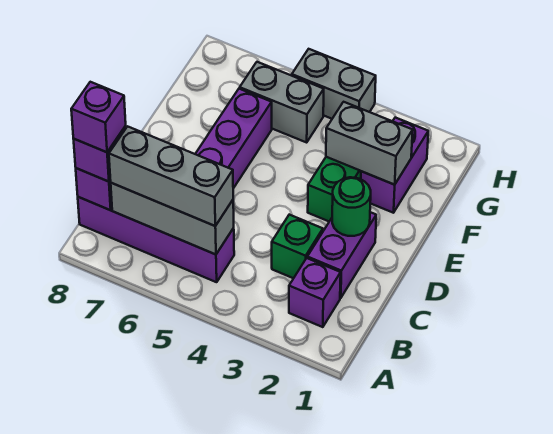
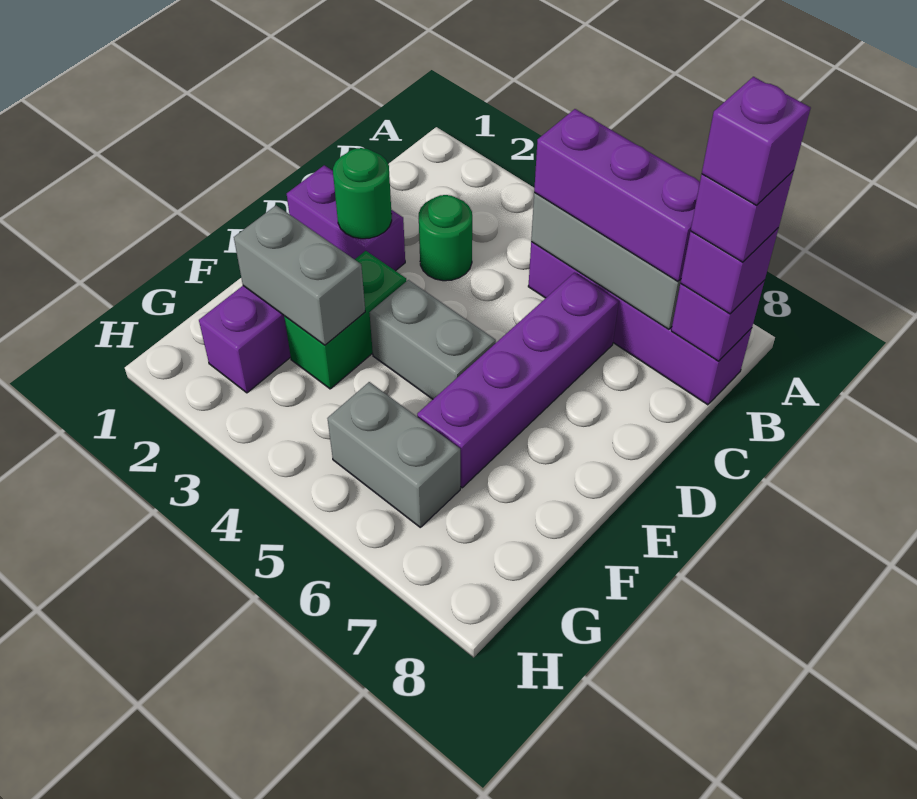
purple 1x1 brick [289,258,341,327] -> purple 1x1 brick moved to [702,77,811,205]
grey 1x3 brick [109,126,233,226] -> purple 1x3 brick [534,109,700,281]
purple 1x2 brick [307,212,376,298] -> purple 1x2 brick turned to [287,165,405,271]
green 1x1 brick [272,215,323,278] -> green 1x1 round brick [419,195,472,281]
grey 1x2 brick [292,49,376,119] -> grey 1x2 brick moved to [369,280,496,399]

